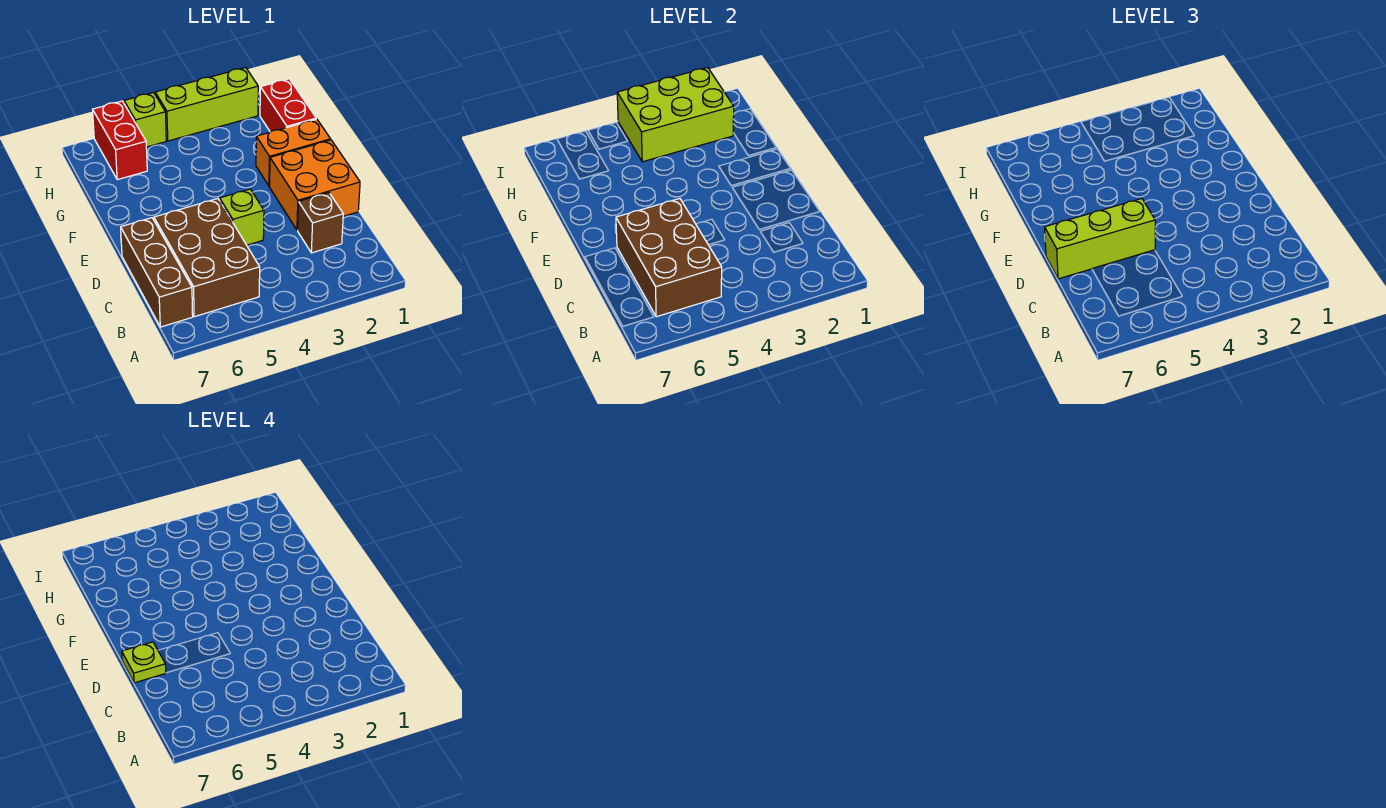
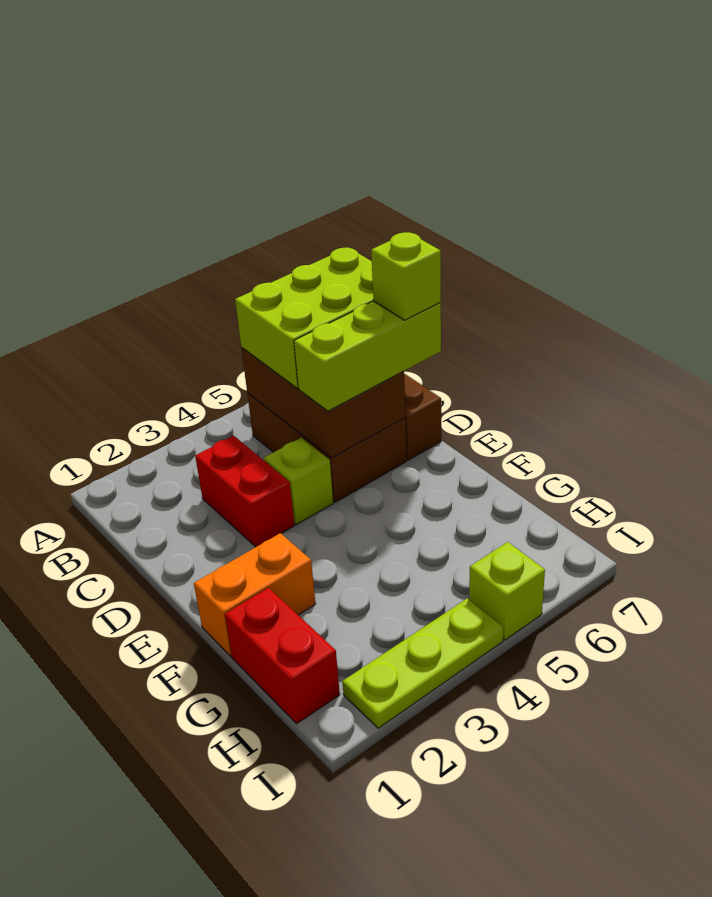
brown 1x1 brick [298,193,343,253] -> none
orange 2x2 brick [270,140,360,230] -> none
lime 1x1 plate [122,642,166,683] -> lime 1x1 brick [371,232,441,320]
lime 2x3 brick [617,67,734,162] -> lime 2x3 brick moved to [235,248,374,388]
red 1x2 brick [93,101,147,180] -> red 1x2 brick moved to [195,436,295,547]
lime 1x3 brick [155,67,258,141] -> lime 1x3 plate [342,598,503,728]

